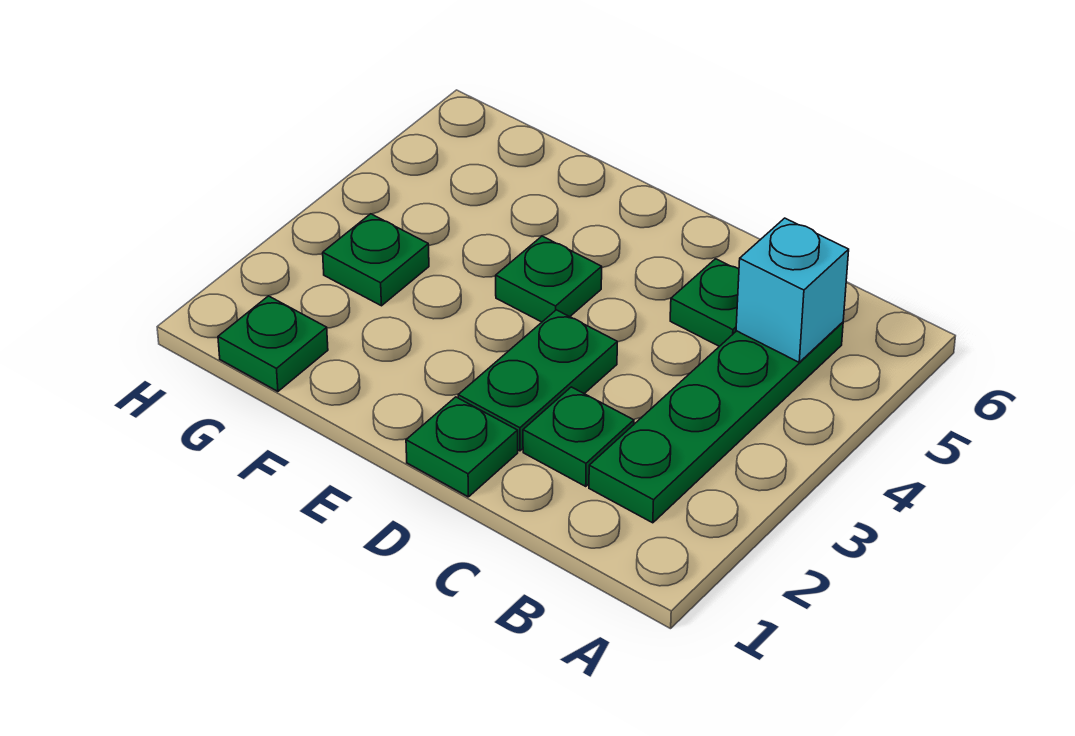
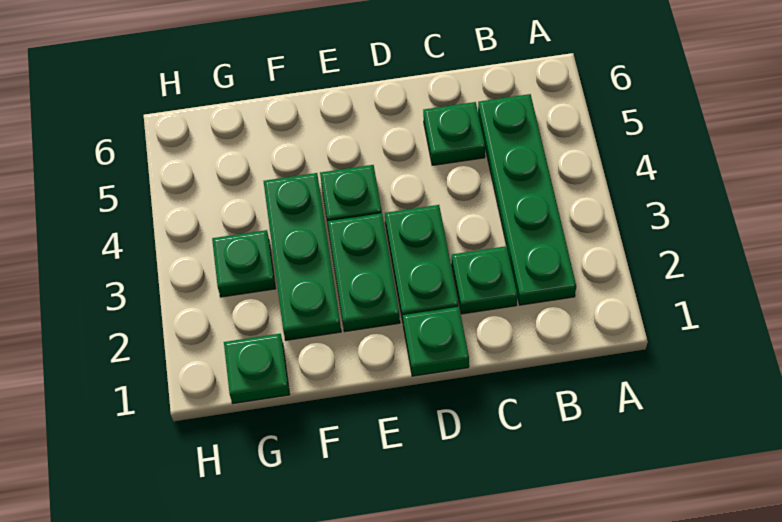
cyan 1x1 brick [736,218,849,362] -> none
none -> green 1x2 plate [327,213,400,332]
none -> green 1x3 plate [264,173,341,340]

